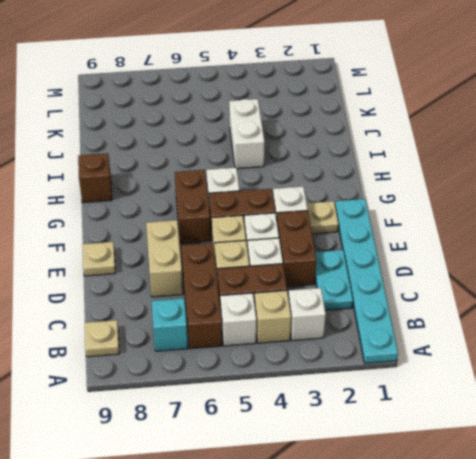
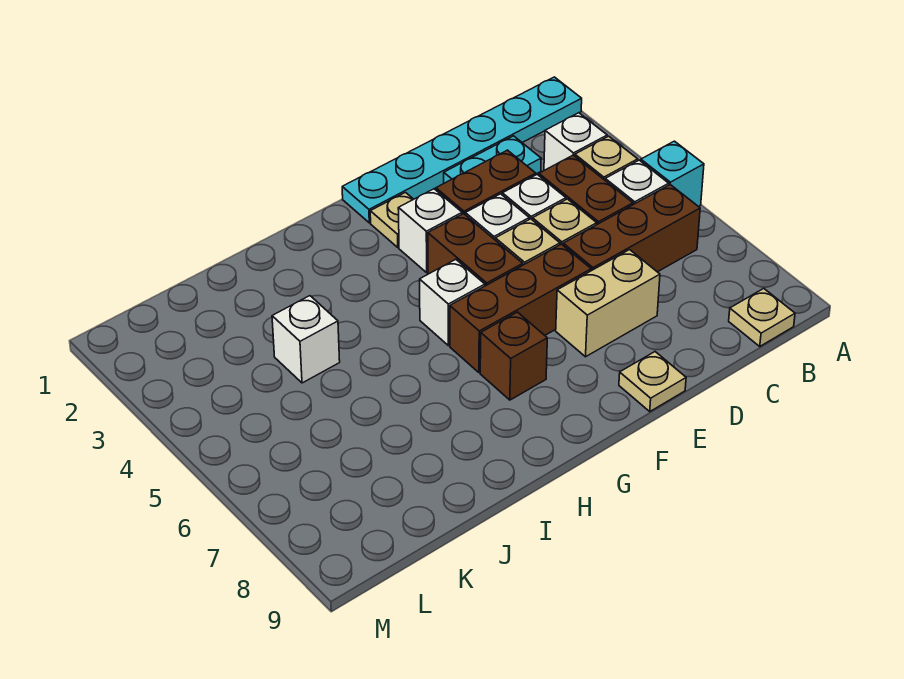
cyan 1x1 brick [152,298,188,351] -> cyan 1x1 brick moved to [641,141,704,207]
brown 1x2 brick [175,170,211,244] -> brown 1x3 brick [450,244,591,372]
brown 1x1 brick [78,153,112,203] -> brown 1x1 brick moved to [480,312,547,400]
white 1x2 brick [229,99,265,169] -> white 1x1 brick [272,296,340,383]

